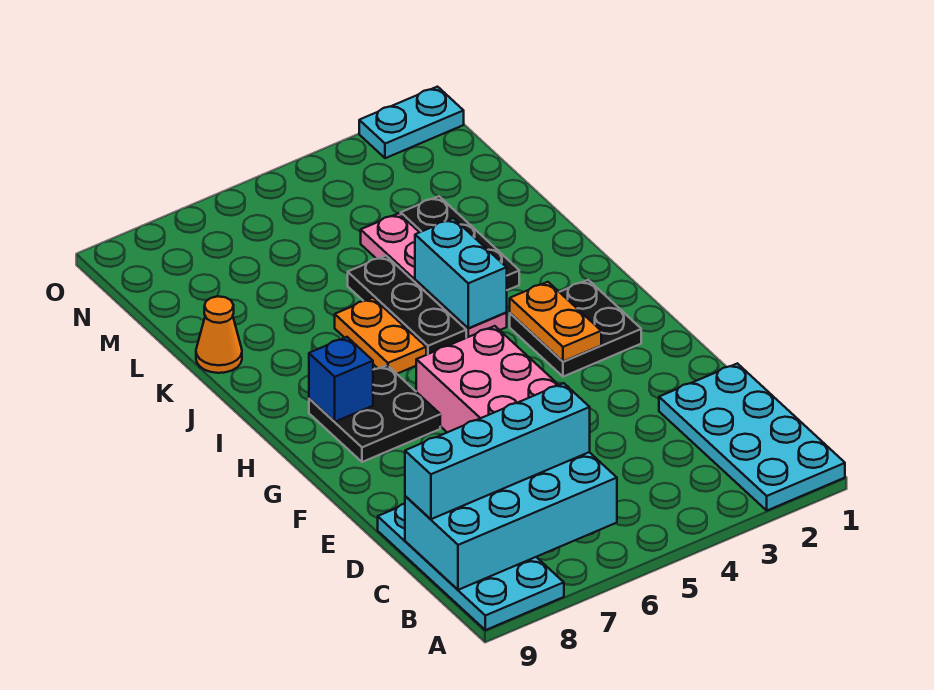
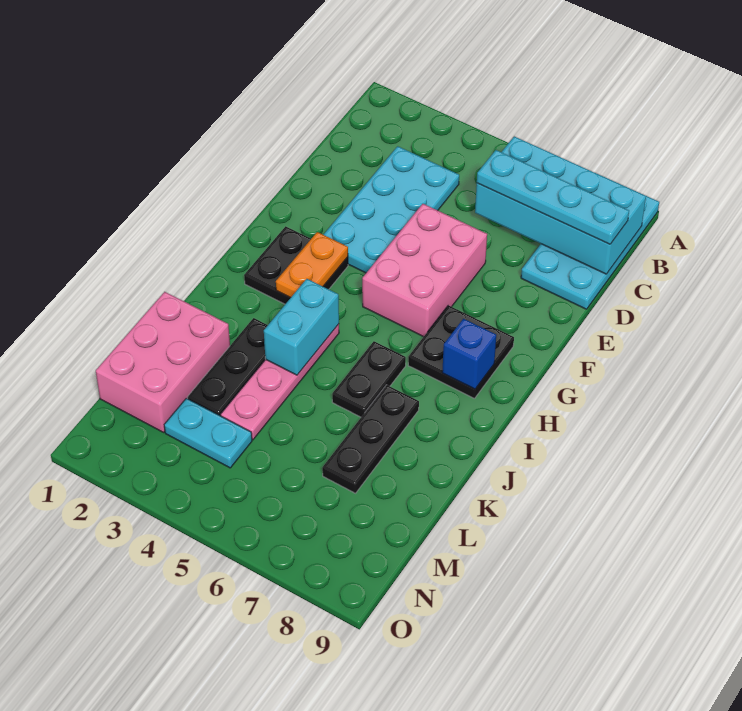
cyan 2x4 plate [659,363,845,511] -> cyan 2x4 plate moved to [323,146,459,273]
cyan 1x4 brick [405,383,590,519] -> cyan 1x4 plate [477,150,629,244]
black 1x3 plate [348,256,466,355] -> black 1x3 plate moved to [322,385,419,493]
orange 1x2 plate [335,298,426,374] -> black 1x2 plate [332,341,406,417]
none -> pink 2x3 brick [96,292,230,432]
orange 1x1 cone [196,296,242,373] -> none
cyan 1x2 plate [359,87,464,158] -> cyan 1x2 plate moved to [164,398,252,468]

